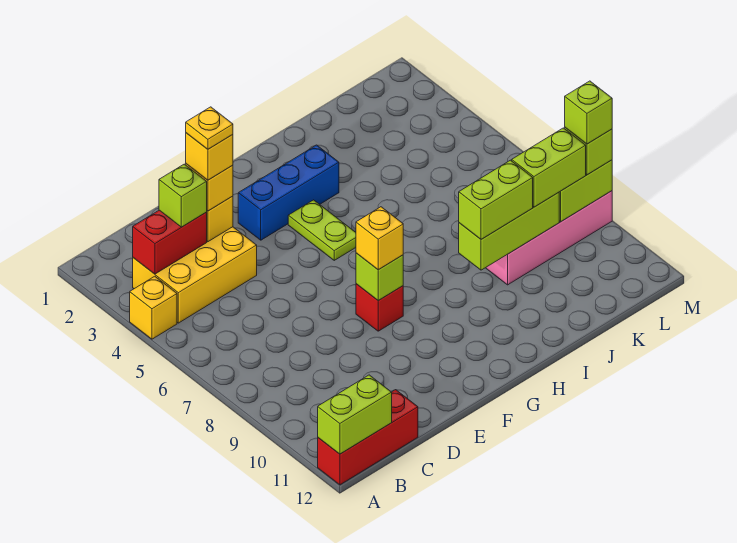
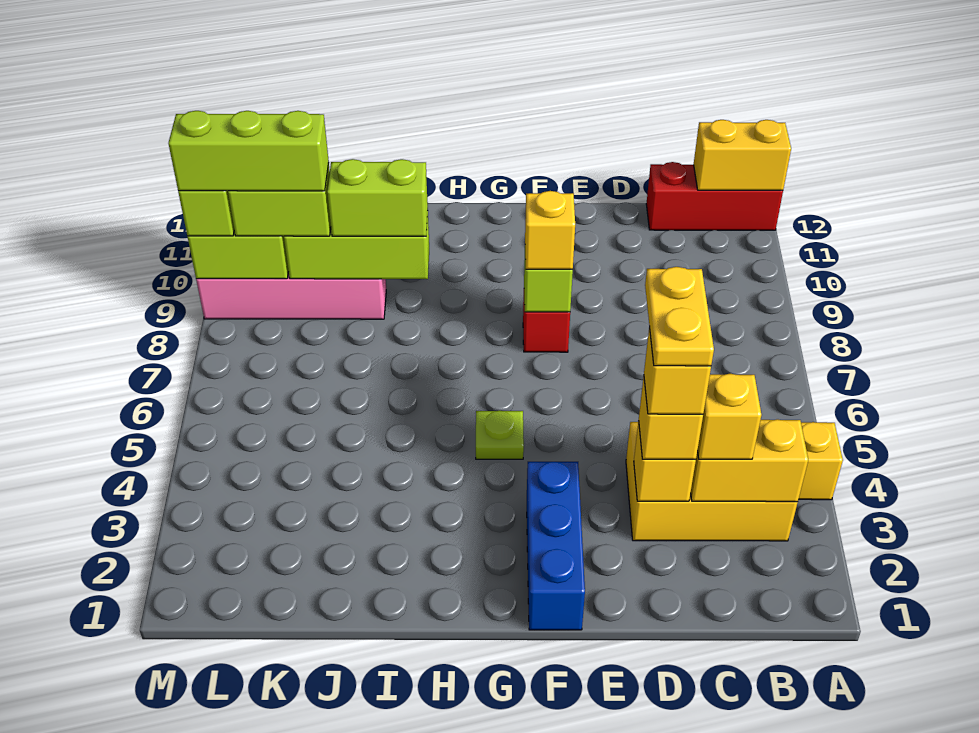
lime 1x2 brick [318,375,392,454] -> yellow 1x2 brick [694,120,791,190]
red 1x2 brick [133,210,207,274] -> yellow 1x2 brick [691,419,808,502]
lime 1x1 brick [159,164,207,227] -> yellow 1x1 brick [697,374,762,459]
yellow 1x1 plate [186,107,233,149] -> yellow 1x2 plate [645,267,714,366]
blue 1x3 brick [238,145,339,240] -> blue 1x3 brick turned to [527,462,585,630]
lime 1x2 plate [288,200,356,260] -> lime 1x1 plate [476,410,524,459]
lime 1x1 brick [565,81,612,144] -> lime 1x3 brick [168,111,329,191]

